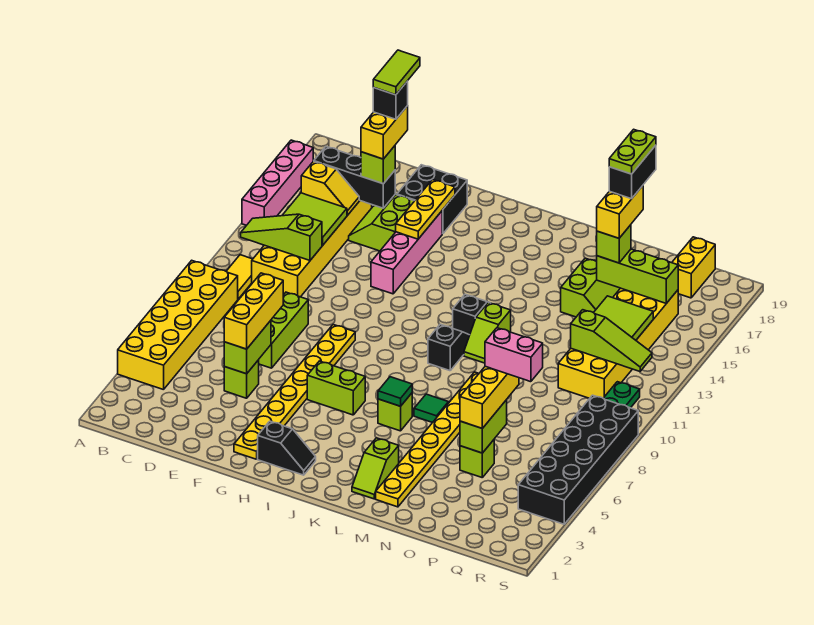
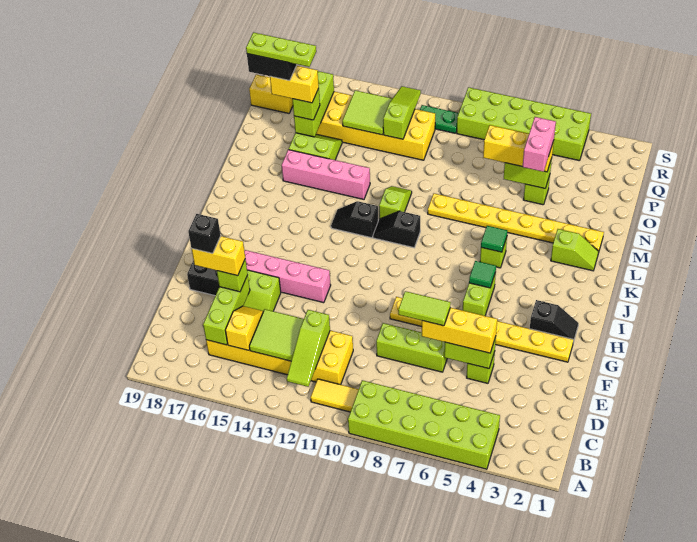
yellow 2x6 brick [118,260,238,390] -> lime 2x6 brick [348,380,500,469]
pink 1x4 brick [242,140,313,225] -> pink 1x4 brick moved to [282,150,370,199]
black 1x3 brick [314,147,395,208] -> lime 1x3 brick [203,275,250,345]
lime 1x2 tile [373,50,420,95] -> lime 1x2 tile moved to [398,291,451,326]
yellow 1x3 plate [396,180,455,239] -> none
black 1x2 slope [258,421,316,475] -> black 1x2 slope turned to [530,300,578,342]
green 1x1 tile [414,394,448,423] -> green 1x1 tile moved to [469,261,496,288]
lime 1x2 slope [464,302,511,363] -> lime 1x2 slope turned to [379,186,412,219]
pink 1x2 brick [485,328,543,382] -> pink 1x2 brick moved to [522,117,556,172]
lime 1x2 plate [609,129,656,174] -> lime 1x3 plate [246,32,316,67]
black 2x6 brick [518,395,638,524] -> lime 2x6 brick [457,87,591,161]

